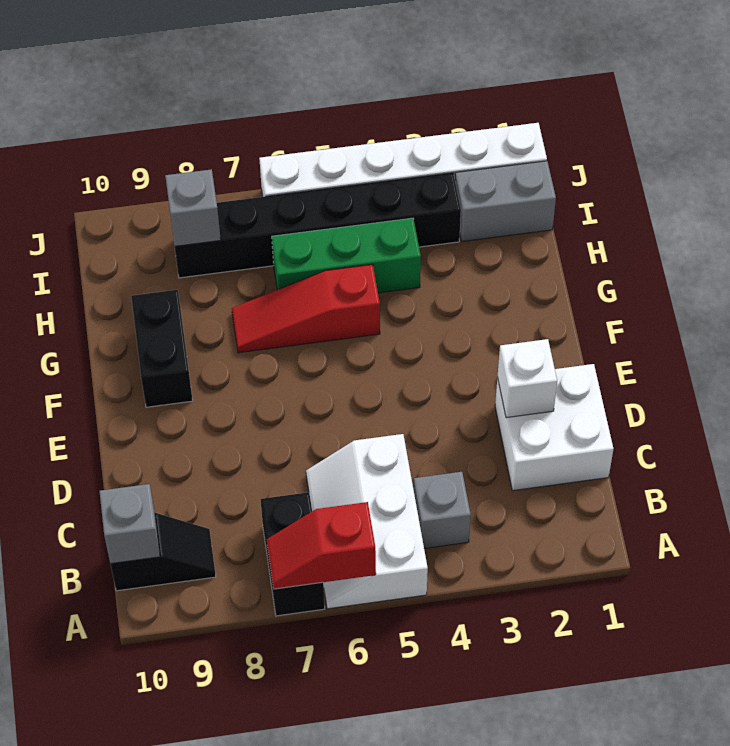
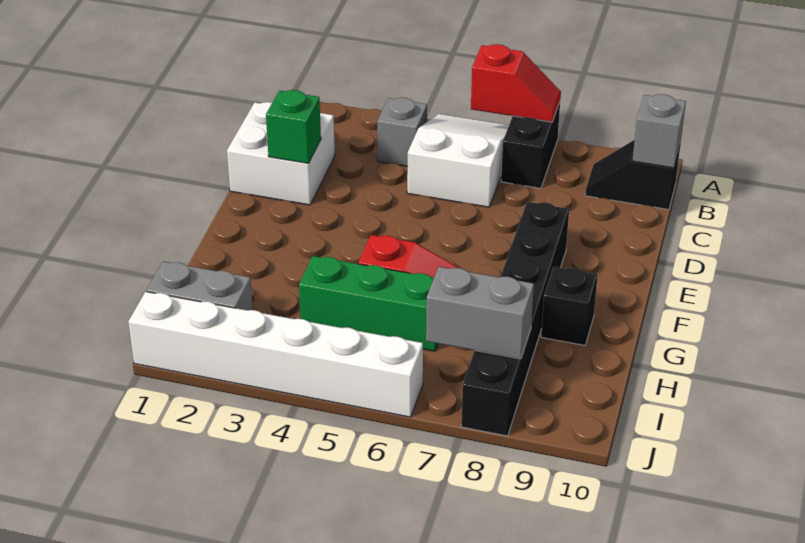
white 2x3 slope [306,434,428,609] -> white 2x3 slope turned to [407,114,509,207]
white 1x1 brick [498,339,557,418] -> green 1x1 brick [266,90,321,163]
black 1x2 brick [131,290,193,407] -> black 1x1 brick [541,267,598,345]
black 1x6 brick [175,173,461,278] -> black 1x6 brick turned to [461,202,569,436]
grey 1x1 brick [165,169,221,246] -> grey 1x2 brick [426,267,534,359]

